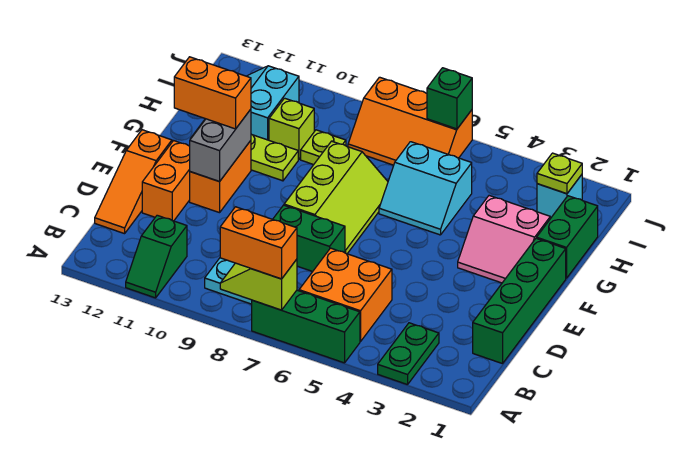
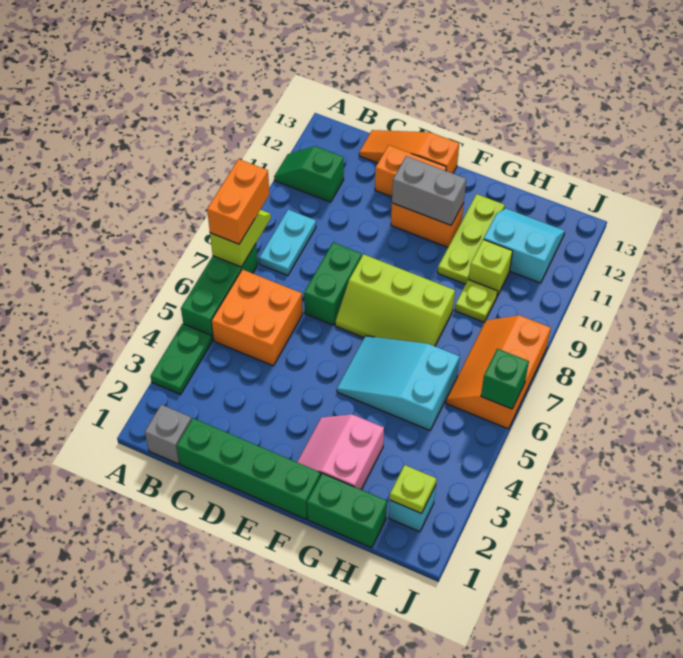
green 1x2 plate [378,323,439,385] -> green 1x2 plate turned to [151,324,212,394]
none -> grey 1x1 brick [145,405,192,464]
orange 1x2 brick [174,57,251,129] -> none
cyan 2x2 slope [379,142,472,235] -> cyan 2x3 slope [337,336,460,430]

